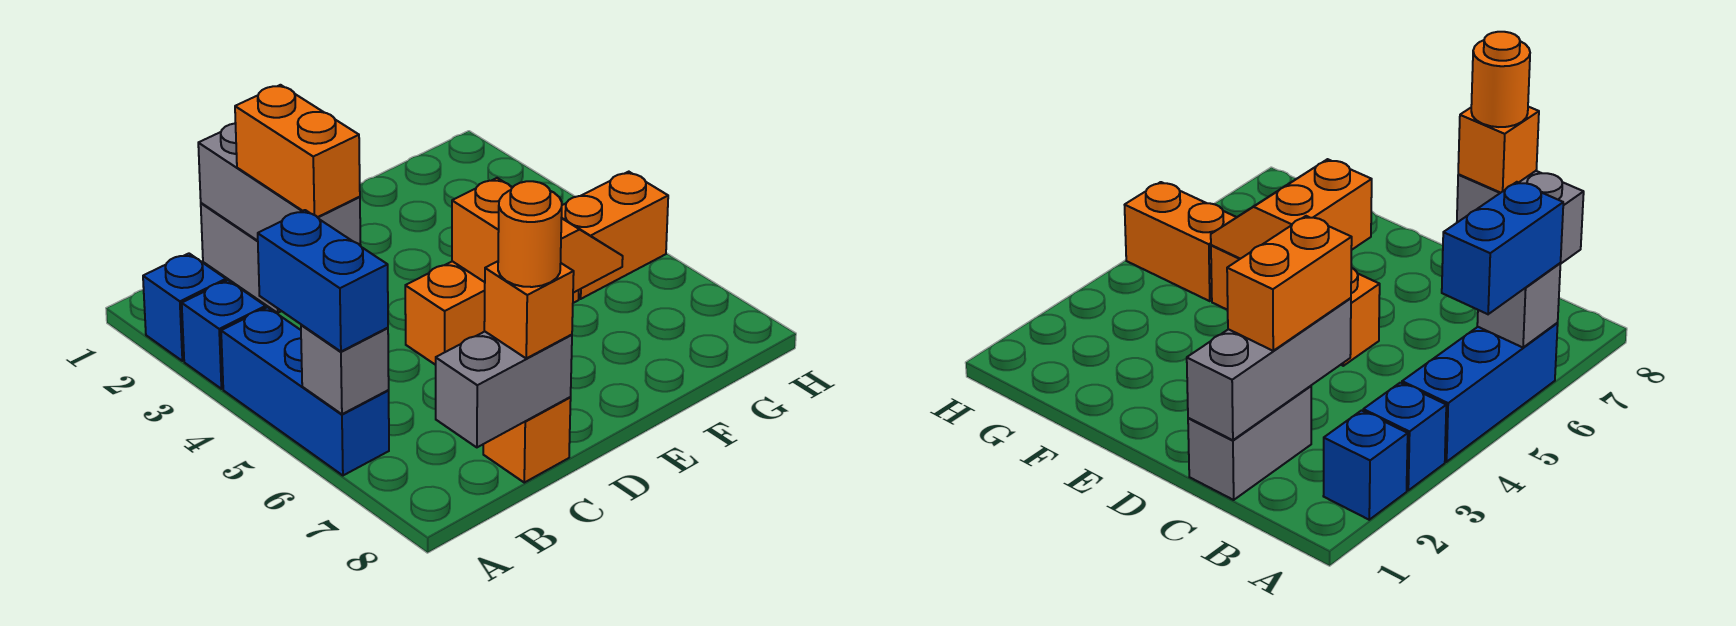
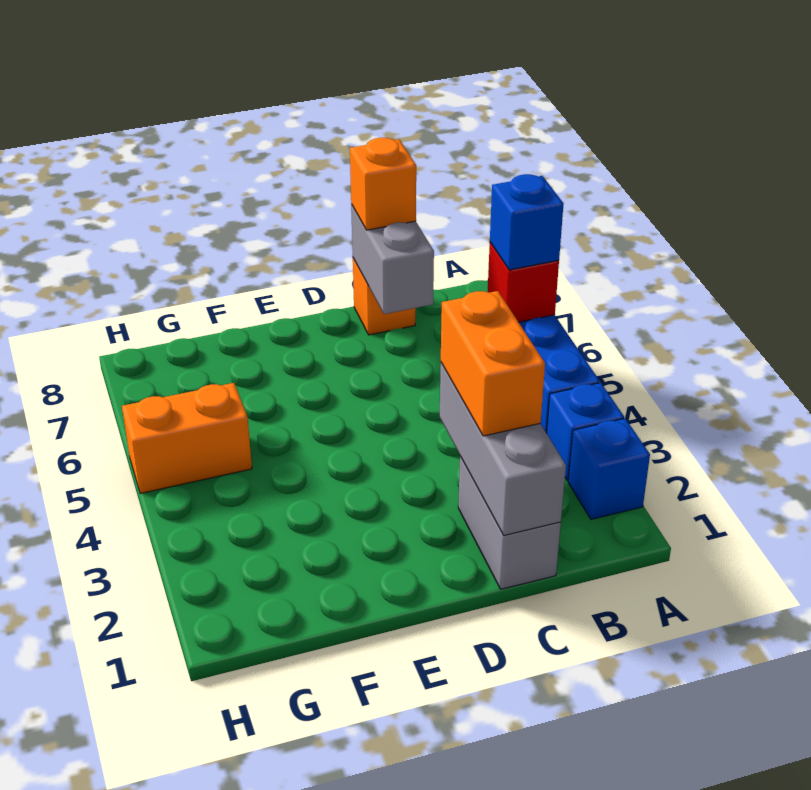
blue 1x2 brick [258,210,388,351] -> blue 1x1 brick [490,174,564,270]
grey 1x1 brick [301,325,389,414] -> red 1x1 brick [488,242,559,322]
grey 1x2 brick [436,332,572,447] -> grey 1x2 brick turned to [351,204,434,314]
orange 1x1 round brick [498,181,562,287] -> none
orange 1x3 brick [405,261,579,365] -> none
orange 2x2 slope [452,178,623,293] -> none

